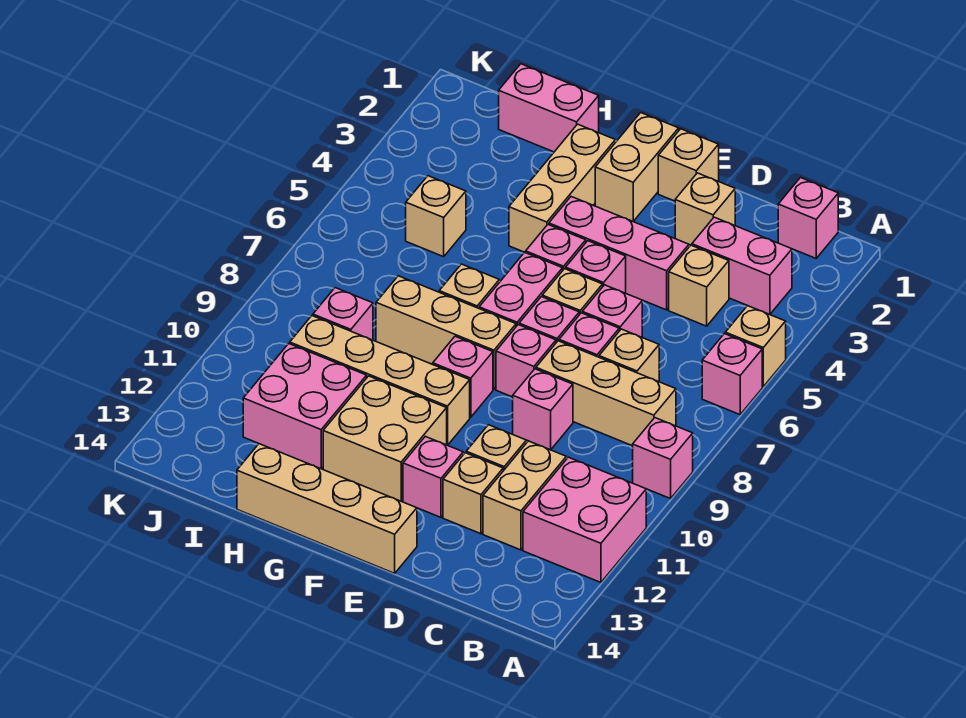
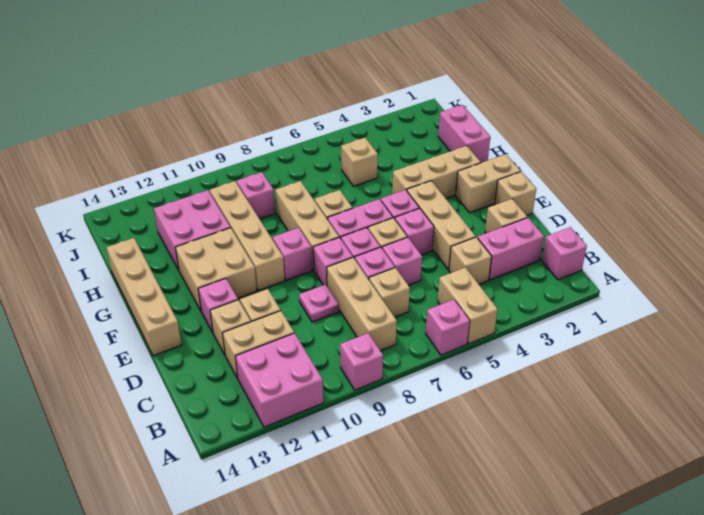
tan 1x1 brick [725,306,786,386] -> tan 1x2 brick [438,267,498,344]
pink 1x2 brick [692,217,792,315] -> pink 1x2 brick turned to [478,218,544,280]
pink 1x3 brick [549,197,689,310] -> tan 1x3 brick [407,181,476,270]
pink 1x1 brick [513,369,573,450] -> pink 1x1 plate [299,284,339,322]

